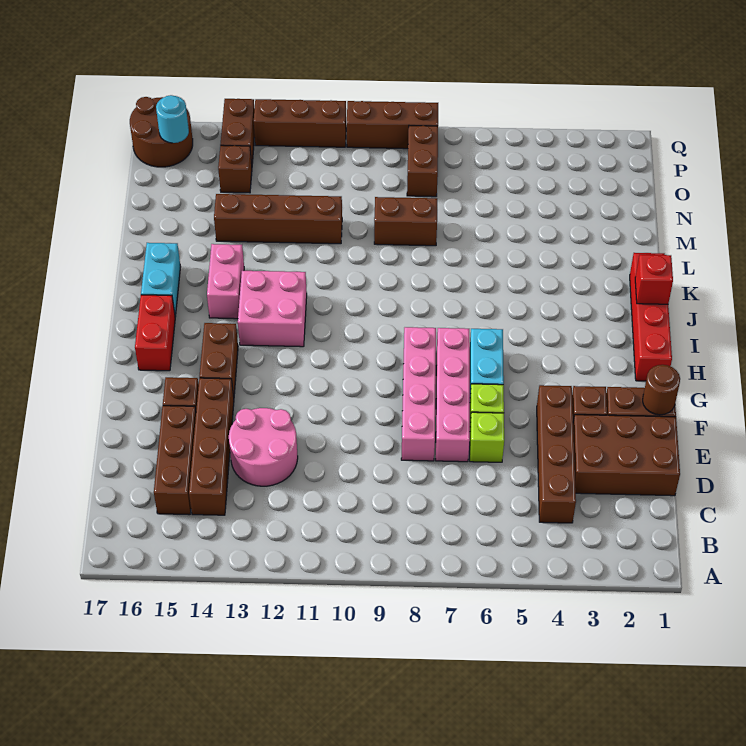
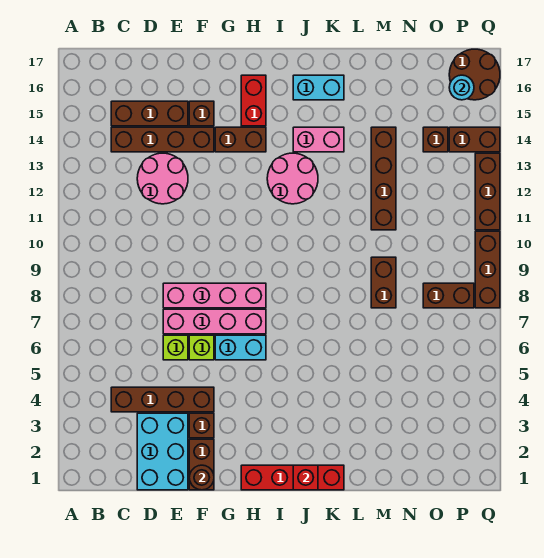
brown 2x3 brick [573,415,680,496] -> cyan 2x3 brick [137,413,188,490]
red 1x2 brick [135,295,175,371] -> red 1x2 brick turned to [241,75,266,126]
pink 2x2 brick [238,271,307,347] -> pink 2x2 round brick [267,153,318,204]

